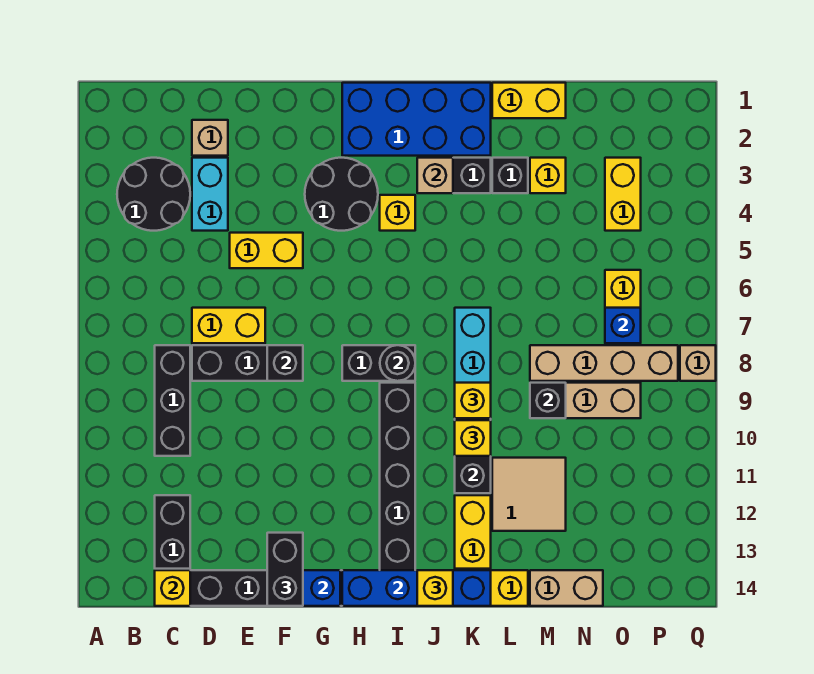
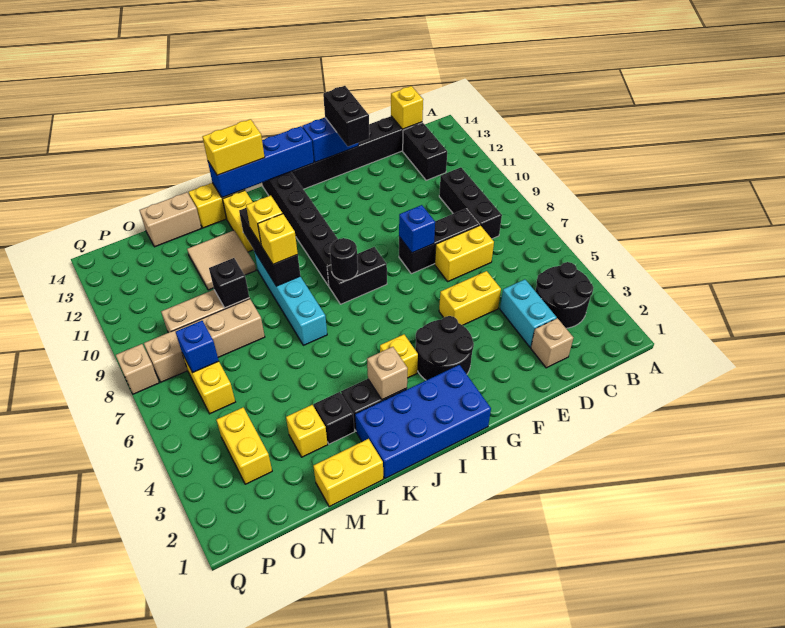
black 1x1 brick [267,345,303,381] -> blue 1x1 brick [399,205,435,253]
yellow 1x1 brick [417,570,453,606] -> yellow 1x2 brick [203,119,265,175]

